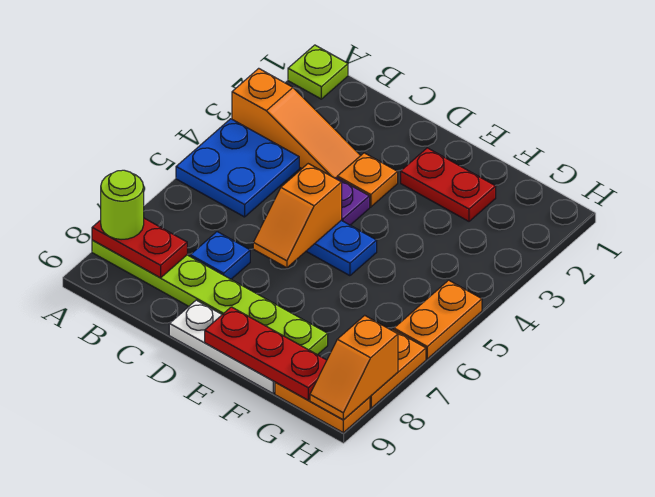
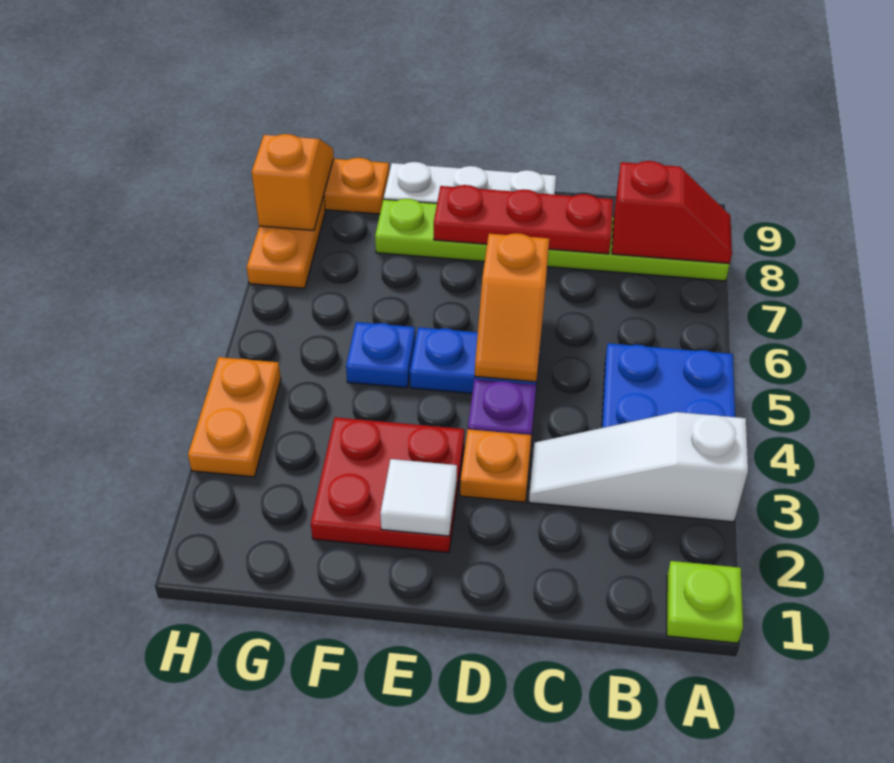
orange 1x3 slope [232,68,361,178] -> white 1x3 slope [529,412,748,522]
red 1x2 plate [92,218,187,278] -> red 1x2 slope [612,161,732,264]
lime 1x1 round brick [101,170,144,240] -> none
blue 1x1 plate [190,232,250,279] -> blue 1x1 plate moved to [346,322,415,388]
orange 1x2 slope [253,164,342,268] -> orange 1x2 slope turned to [475,233,549,382]
red 1x2 plate [401,148,496,221] -> red 2x2 plate [311,417,464,553]
none -> white 1x1 tile [380,459,457,536]
red 1x3 plate [205,307,327,400] -> red 1x3 plate moved to [434,185,613,254]
orange 1x2 plate [394,280,482,359] -> orange 1x2 plate moved to [188,357,281,477]

